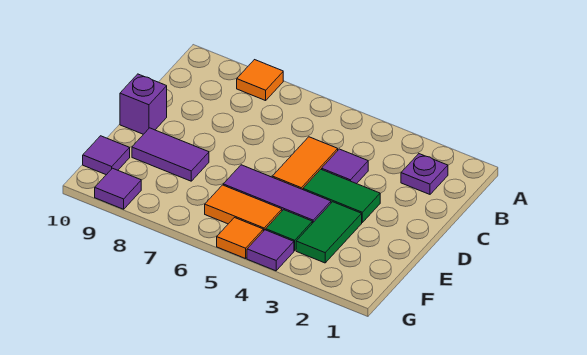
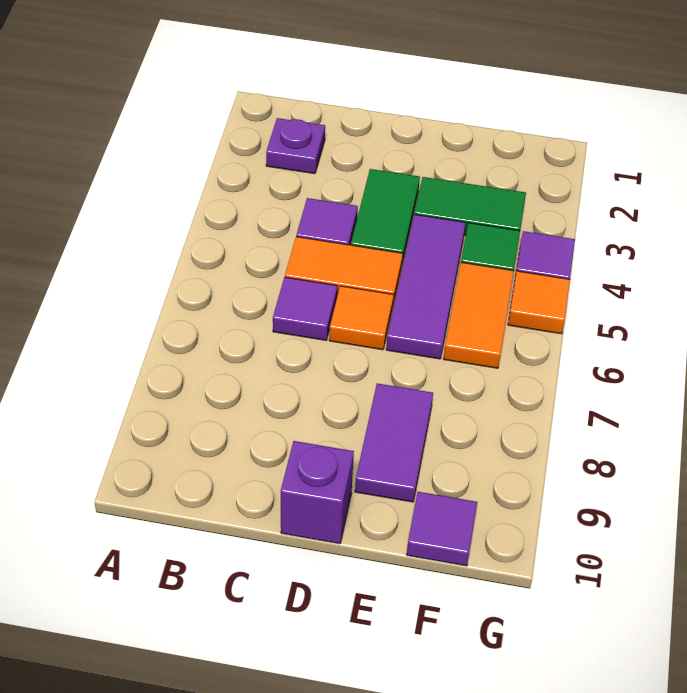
orange 1x1 tile [237,60,283,101] -> orange 1x1 tile moved to [329,286,394,350]
purple 1x1 tile [95,168,141,209] -> purple 1x1 tile moved to [273,277,337,340]

